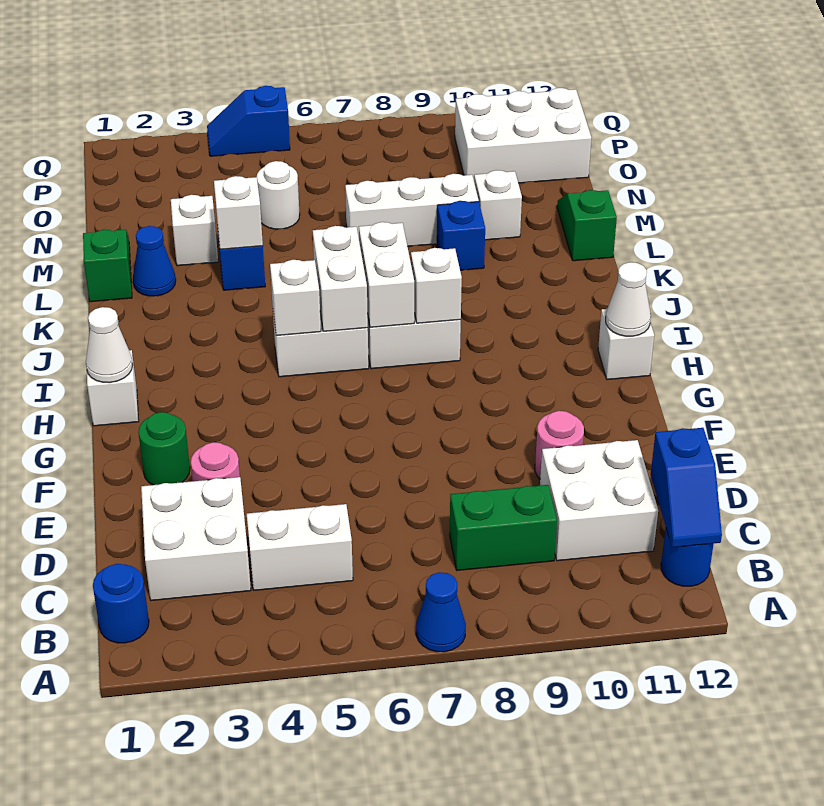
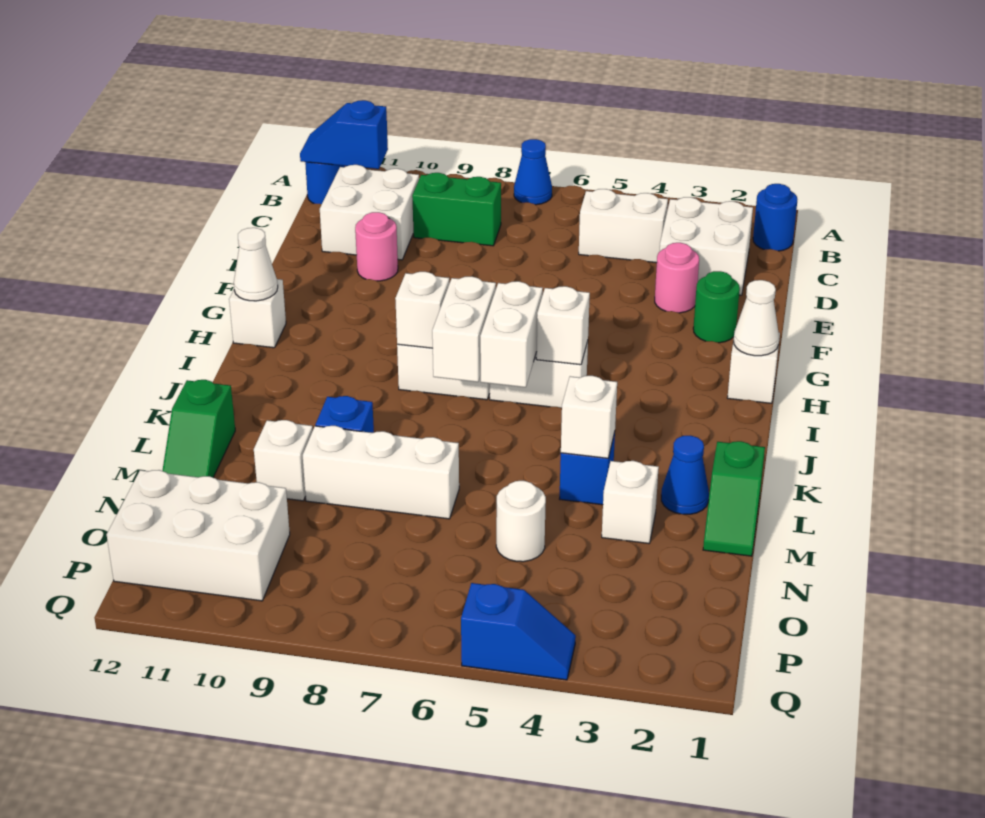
blue 1x2 slope [651,428,722,547] -> blue 1x2 slope turned to [300,100,388,169]

